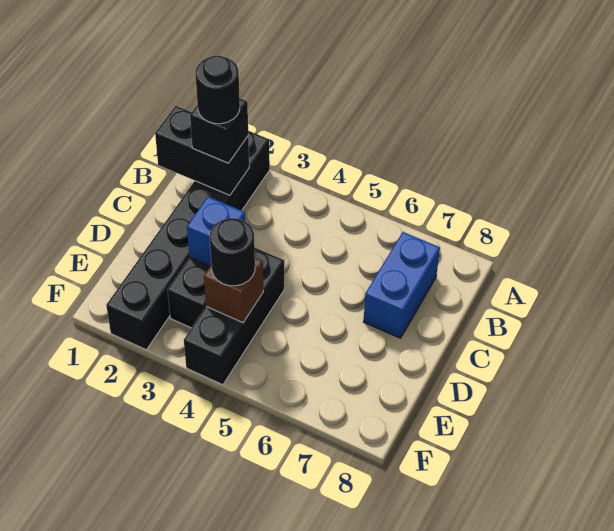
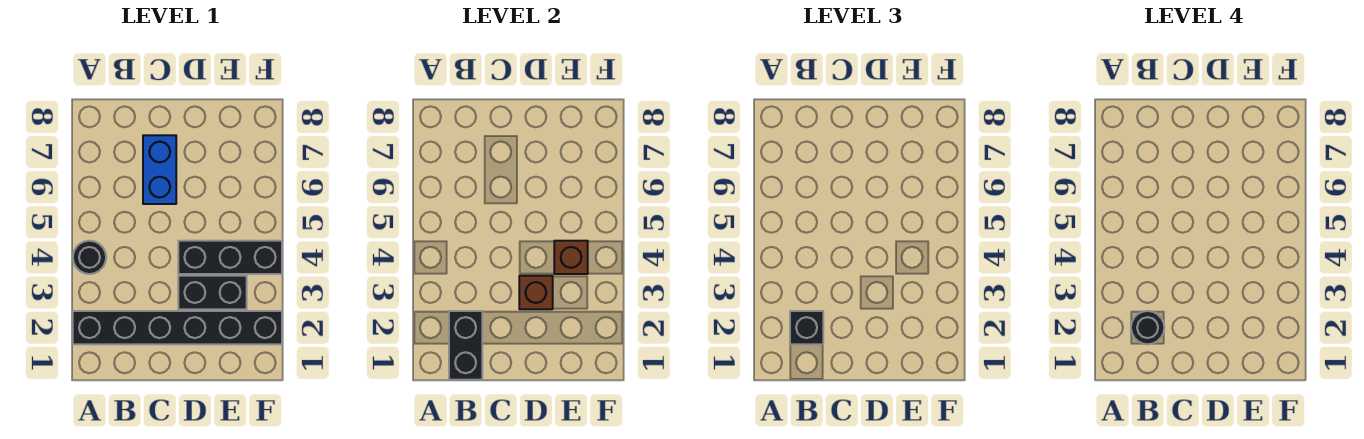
blue 1x2 brick [364,232,440,338] -> blue 1x2 brick turned to [143,135,176,204]
blue 1x1 brick [187,197,245,266] -> brown 1x1 brick [519,276,553,309]
black 1x1 round brick [210,218,255,286] -> black 1x1 round brick moved to [73,241,106,274]

